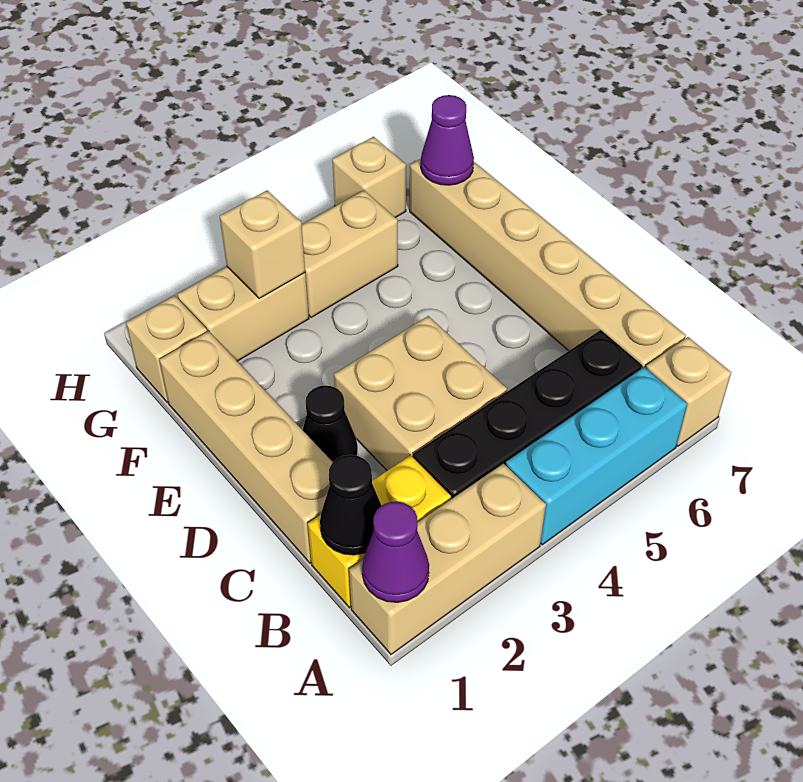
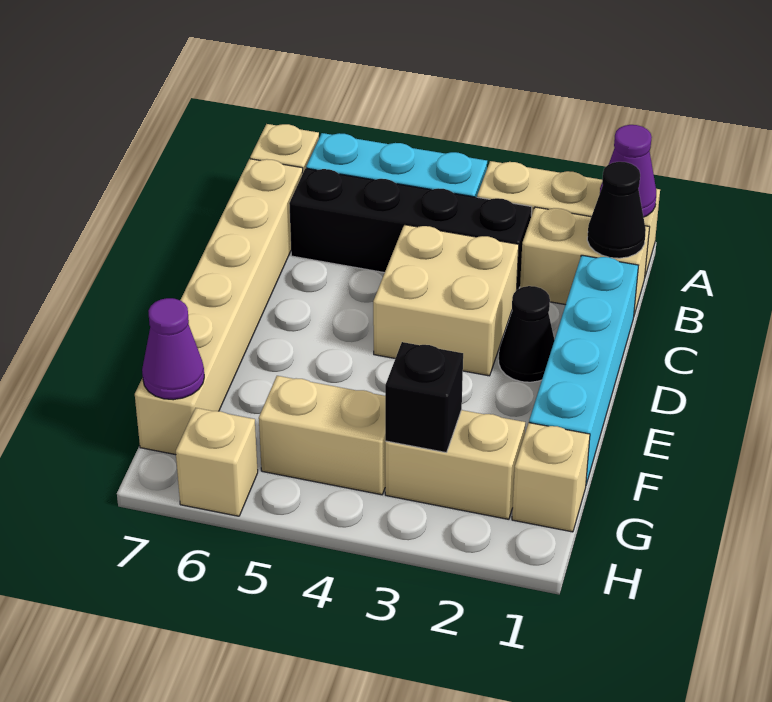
yellow 1x2 brick [308,455,451,608] -> tan 1x2 brick [520,207,650,315]
tan 1x4 brick [159,331,333,563] -> cyan 1x4 brick [529,255,638,484]
tan 1x1 brick [220,190,305,298] -> black 1x1 brick [385,342,463,453]

